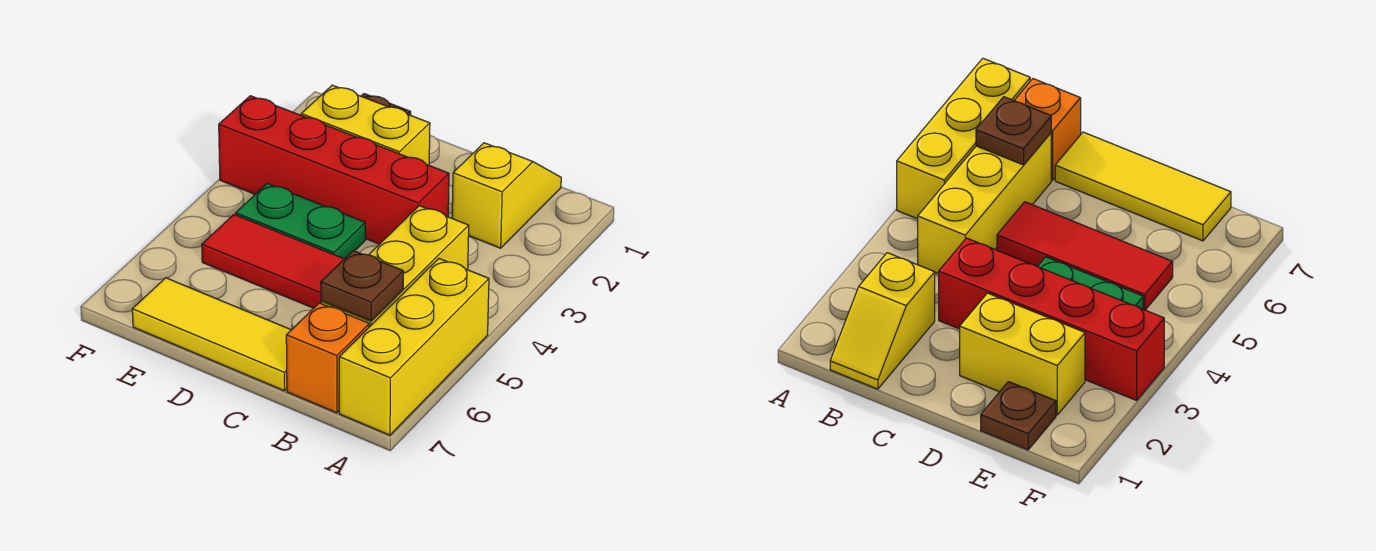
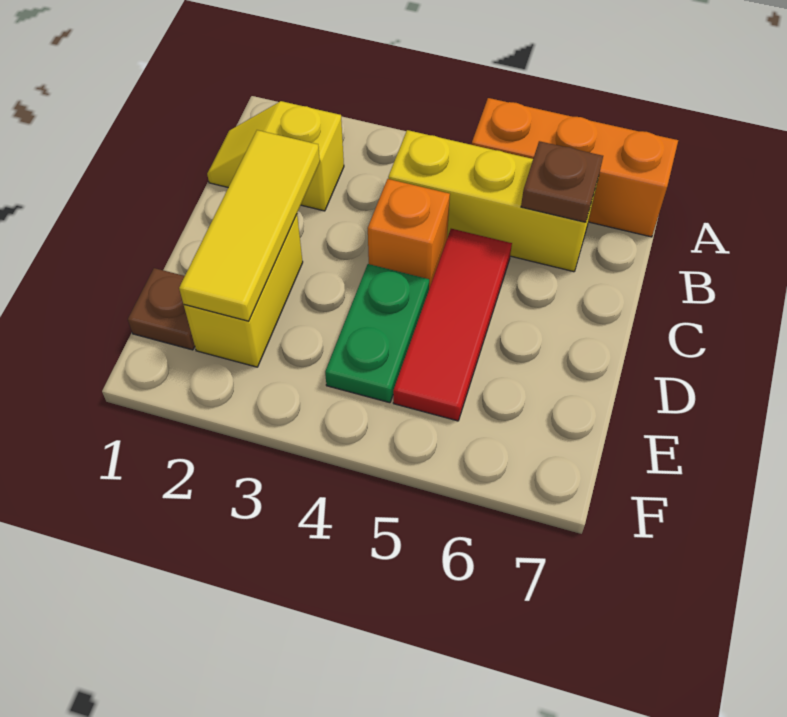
yellow 1x3 brick [339,259,489,435] -> orange 1x3 brick [472,98,678,237]
orange 1x1 brick [286,303,369,413] -> orange 1x1 brick moved to [368,179,450,288]
red 1x4 brick [219,96,449,244] -> none
yellow 1x3 tile [132,278,291,391] -> yellow 1x3 tile moved to [179,130,320,321]

